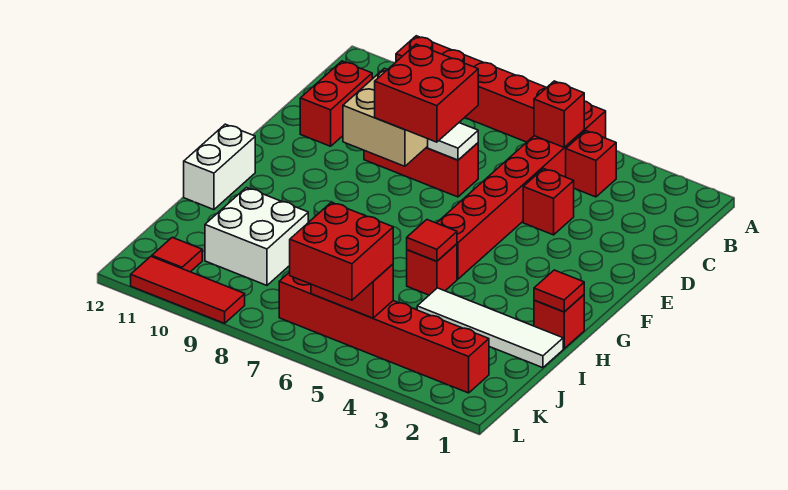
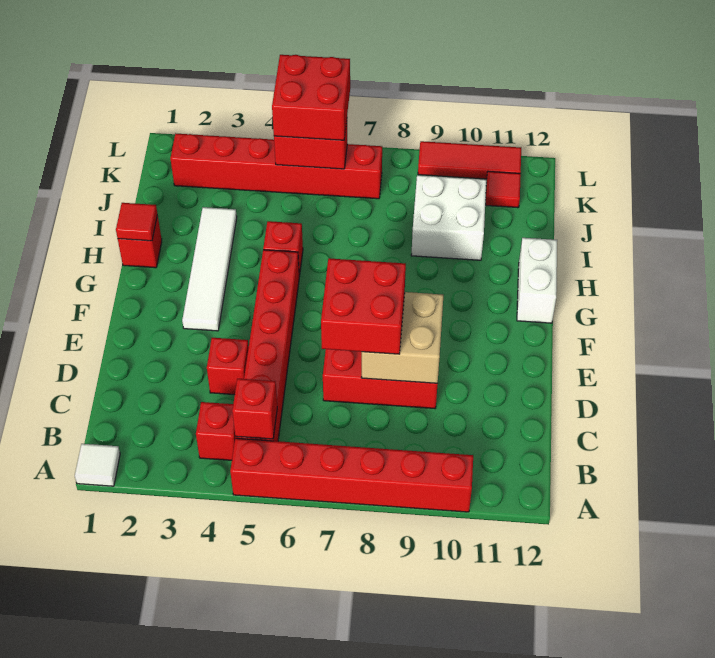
red 1x2 brick [300,61,372,146] -> none
white 1x1 tile [428,123,478,160] -> white 1x1 tile moved to [75,444,120,486]
red 1x1 tile [407,220,457,261] -> none
white 1x4 tile [417,288,563,368] -> white 1x4 tile turned to [182,207,237,331]

